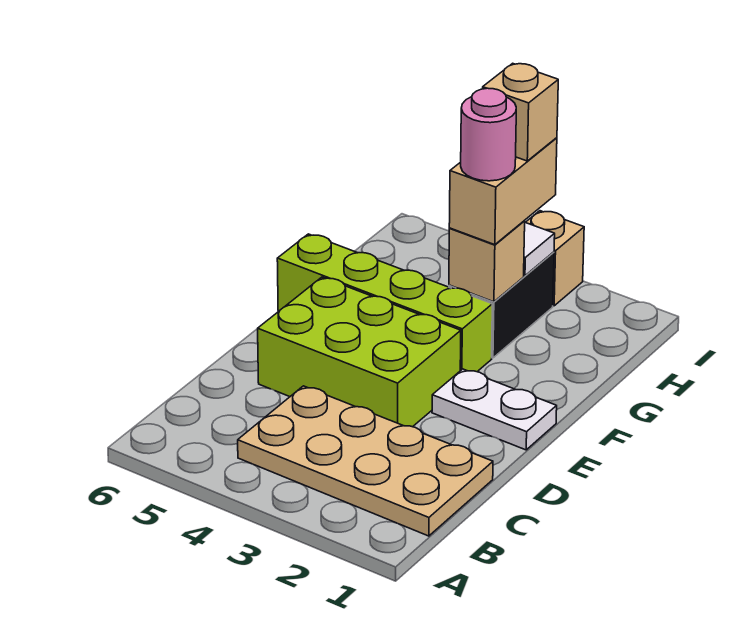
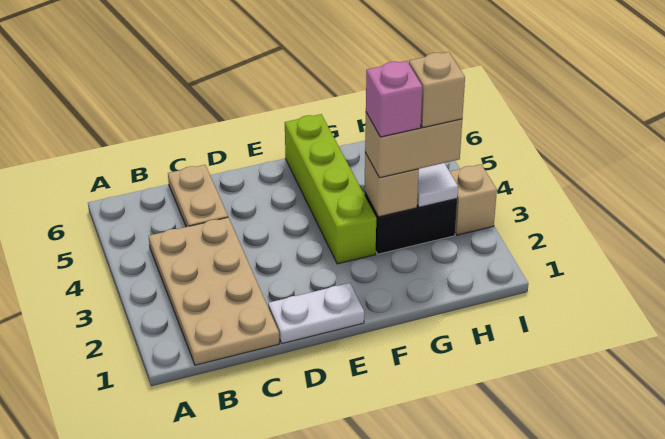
none -> tan 1x2 plate [168,165,228,227]
lime 2x3 brick [258,277,461,427] -> none
white 1x2 plate [432,369,557,450] -> white 1x2 plate turned to [268,283,364,344]
pink 1x1 round brick [461,88,516,181] -> pink 1x1 brick [366,61,422,137]

